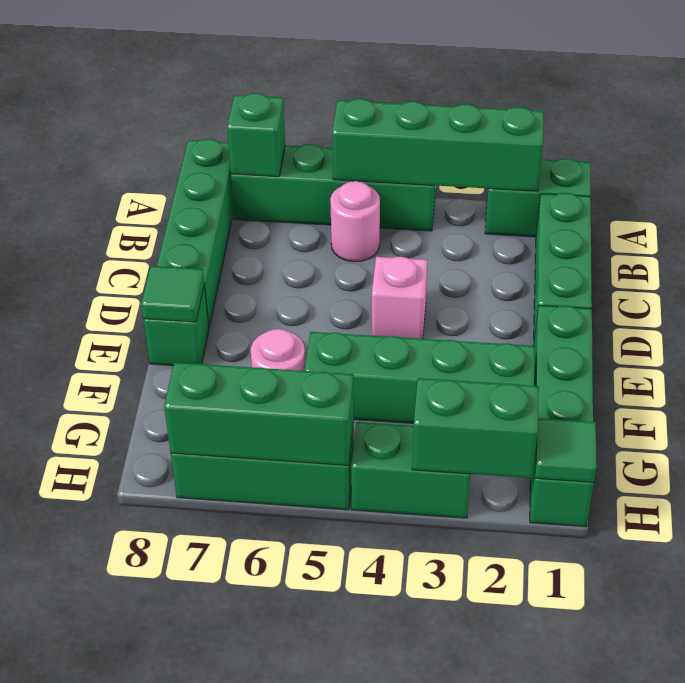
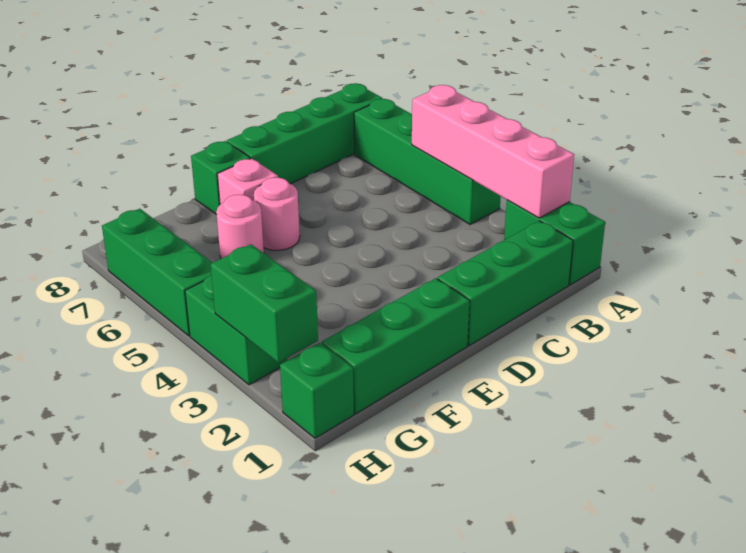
green 1x4 brick [332,99,544,191] -> pink 1x4 brick [412,85,574,218]
green 1x1 brick [227,93,285,177] -> none
pink 1x1 round brick [330,181,380,262] -> pink 1x1 round brick moved to [254,177,300,250]
pink 1x1 brick [372,257,427,339] -> pink 1x1 brick moved to [217,158,278,204]
green 1x1 tile [141,266,204,322] -> none
green 1x4 brick [305,332,535,423] -> none
green 1x1 tile [535,418,596,482] -> none
green 1x3 brick [164,362,354,465] -> none

